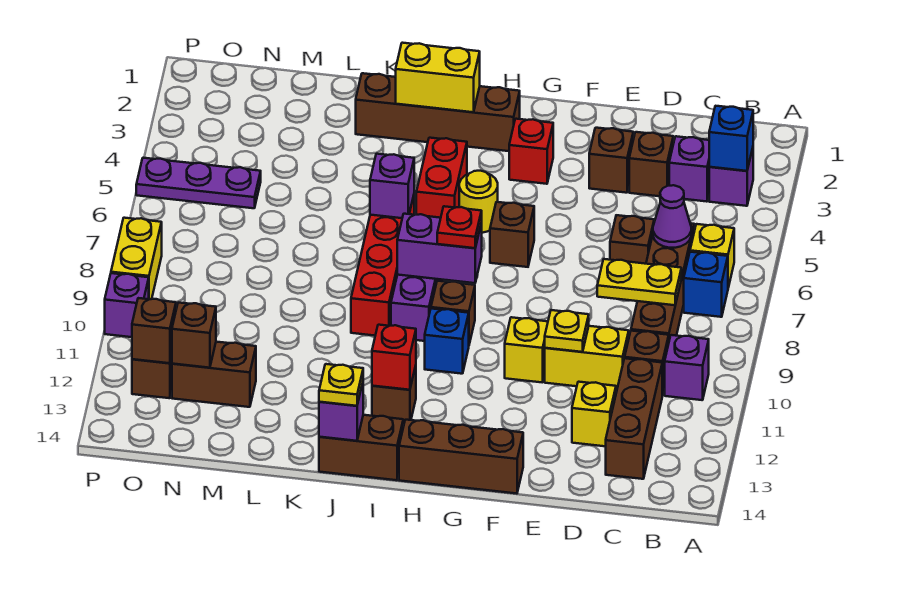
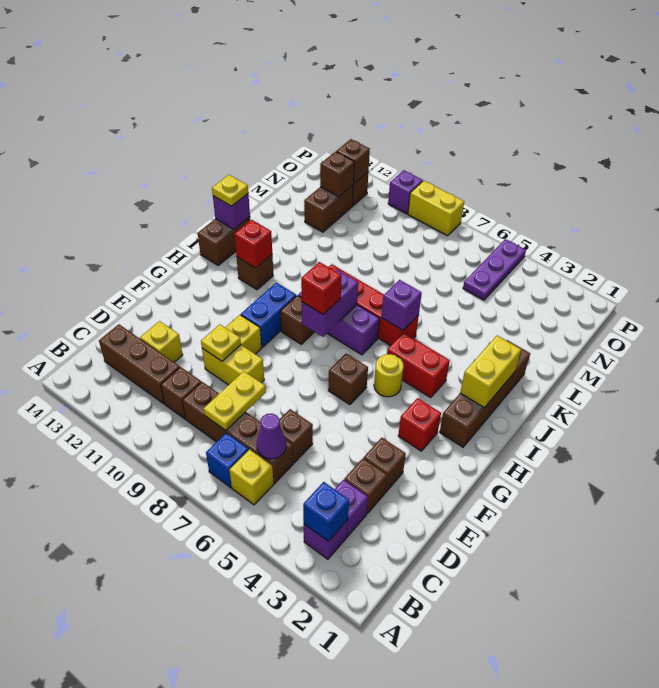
purple 1x1 brick [665,335,709,400] -> none
yellow 1x2 brick [545,326,629,391] -> yellow 1x2 brick turned to [202,345,264,385]
brown 1x3 brick [399,420,523,494] -> none
red 1x1 plate [437,206,482,248] -> red 1x1 brick [301,262,341,315]
blue 1x1 brick [425,309,469,374] -> blue 1x2 brick [241,283,296,347]

